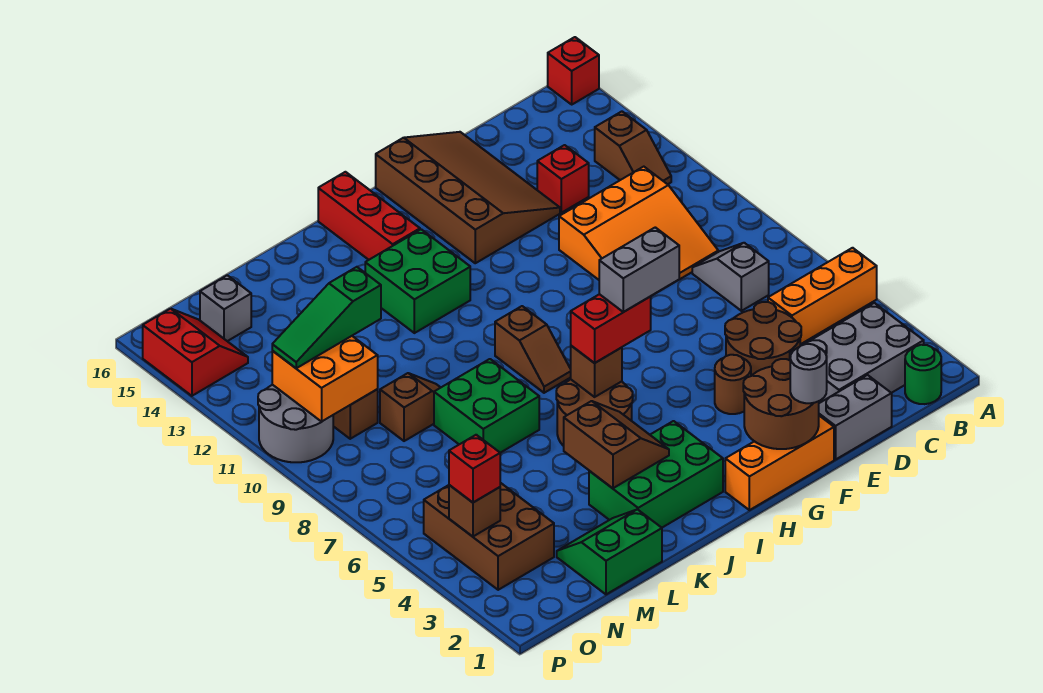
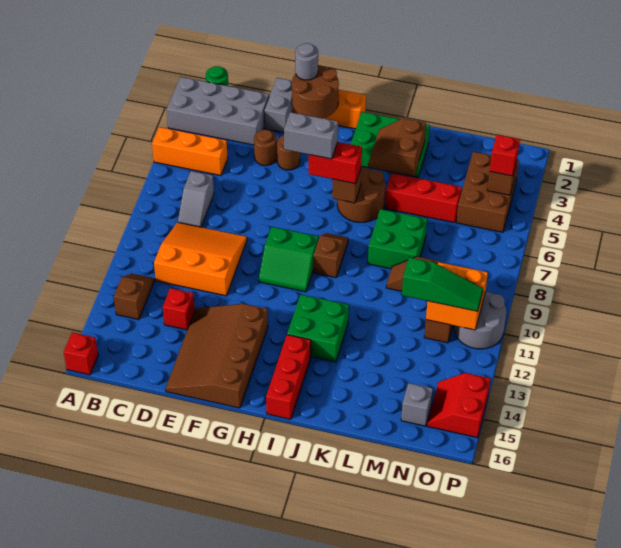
grey 2x3 brick [790,303,924,403] -> grey 2x4 brick [167,77,269,145]
grey 1x2 brick [819,375,892,460] -> grey 1x2 brick turned to [264,78,293,133]
brown 2x2 round brick [725,302,801,376] -> brown 1x1 round brick [254,130,277,166]
none -> red 1x3 brick [385,173,462,223]
green 2x2 slope [557,509,662,594] -> green 2x2 slope moved to [259,227,319,292]

